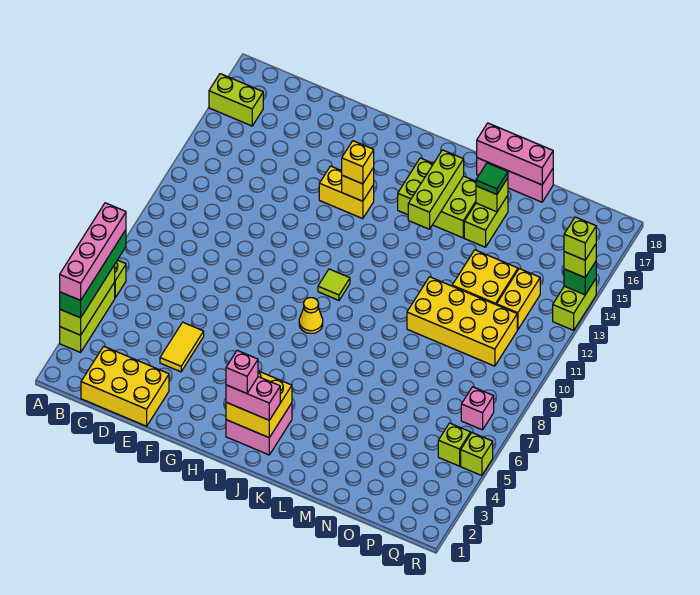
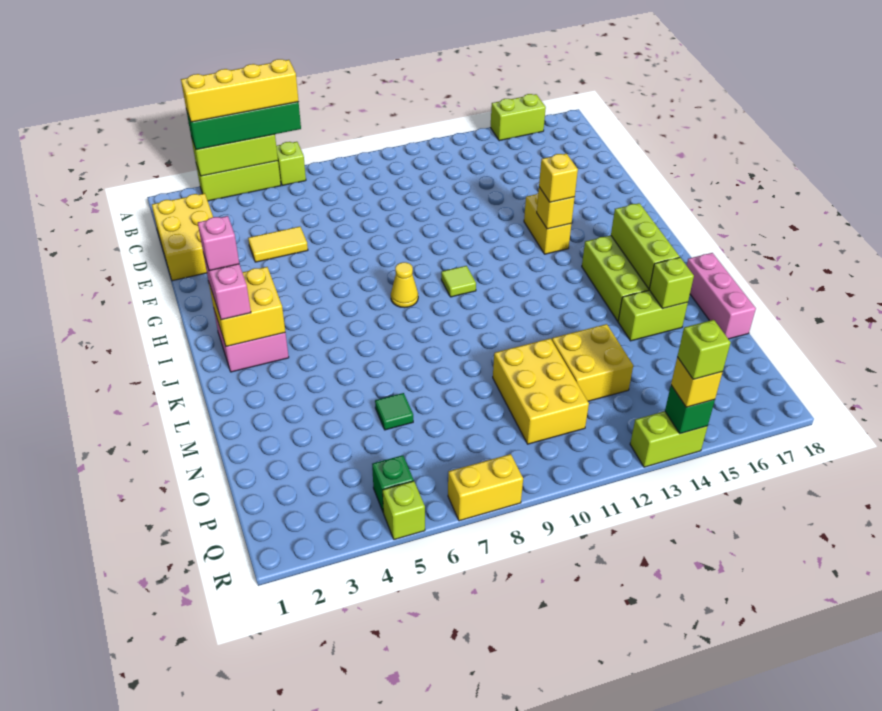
pink 1x4 brick [60,203,126,300] -> yellow 1x4 brick [181,59,299,122]
lime 1x2 brick [209,74,263,126] -> lime 1x2 brick turned to [490,94,546,141]
lime 1x3 brick [408,150,464,229] -> lime 1x3 brick turned to [611,203,679,289]
pink 1x3 brick [477,123,553,185] -> none
yellow 2x4 brick [407,277,517,366] -> yellow 2x3 brick [493,338,589,444]
green 1x1 tile [476,163,508,194] -> green 1x1 tile moved to [375,393,413,430]
yellow 1x2 brick [497,269,540,330] -> yellow 1x2 brick moved to [448,454,523,521]
lime 1x1 brick [438,423,471,466] -> green 1x1 brick [372,455,414,513]
pink 1x1 brick [461,387,494,430] -> none
lime 1x1 brick [564,244,596,278] -> yellow 1x1 brick [671,357,722,407]

